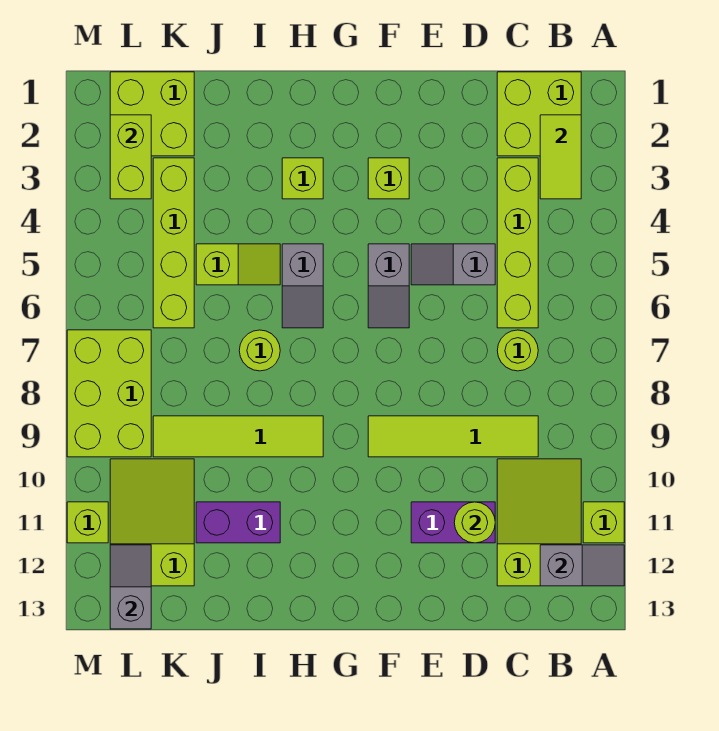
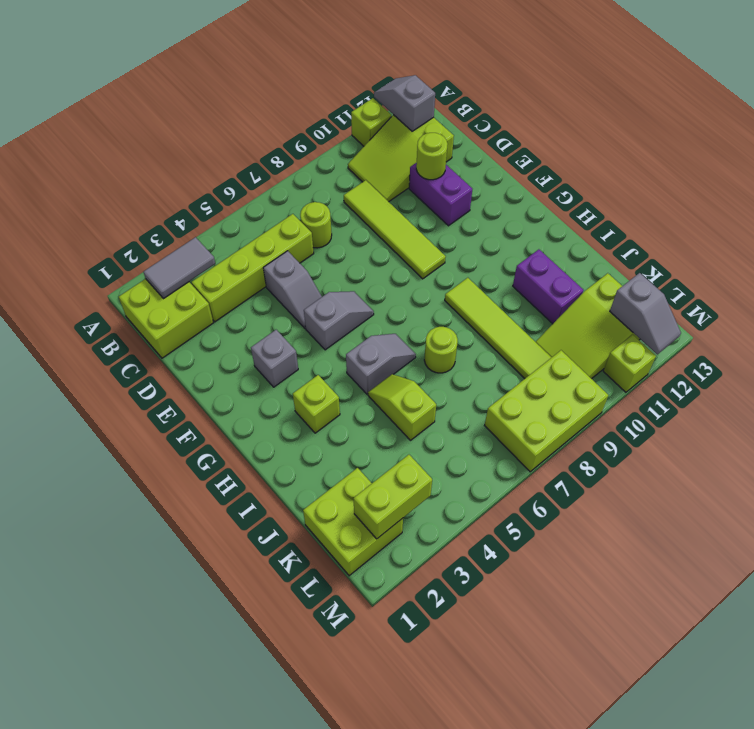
lime 1x2 tile [540,115,581,199] -> grey 1x2 tile [144,237,215,299]
lime 1x1 brick [368,158,409,199] -> grey 1x1 brick [251,330,298,387]
lime 1x4 brick [153,158,194,328] -> none
grey 1x2 slope [110,545,151,629] -> grey 1x2 slope turned to [610,273,681,354]

